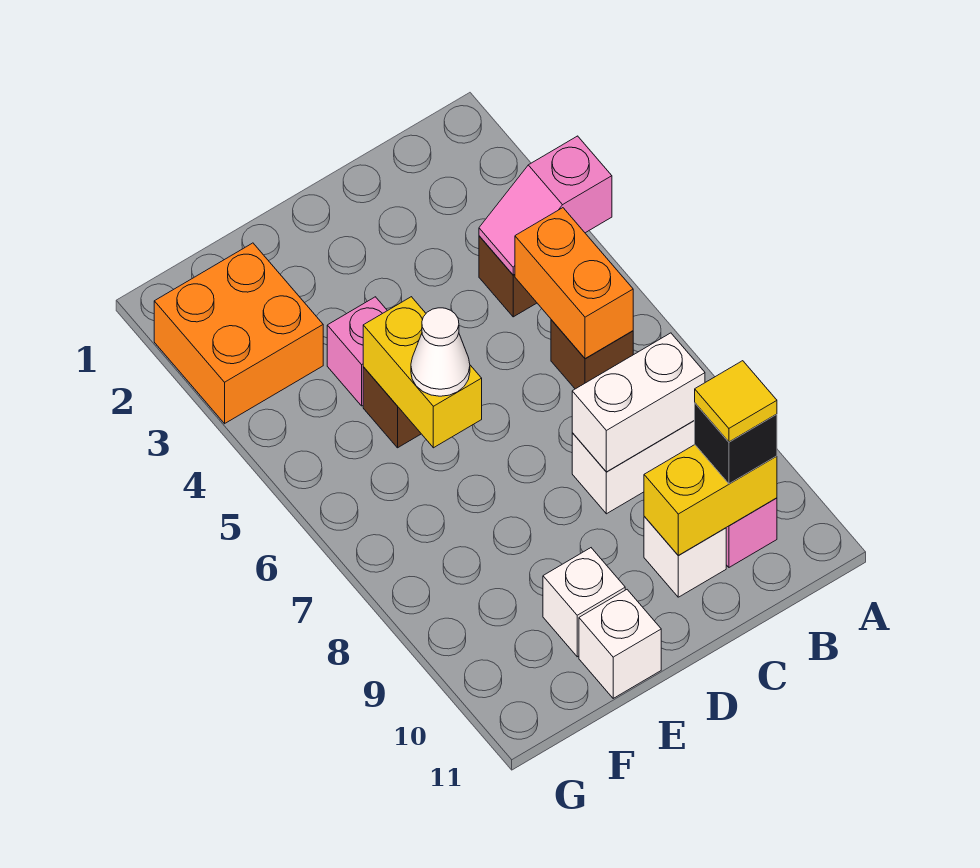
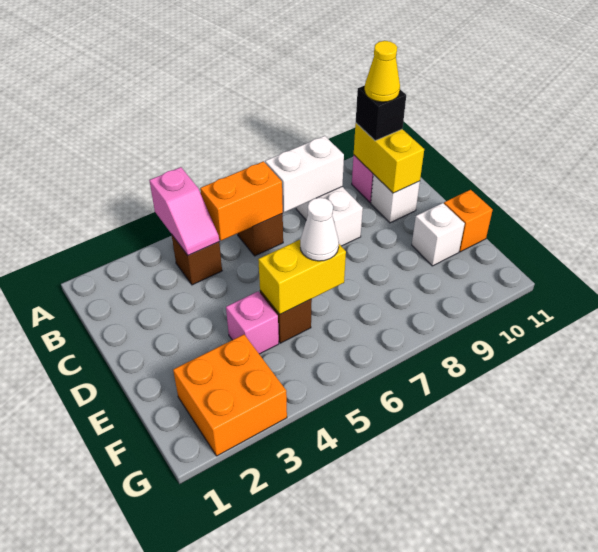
white 1x2 brick [572,333,705,472] -> white 1x2 brick turned to [265,136,344,212]
yellow 1x1 tile [695,361,777,442] -> yellow 1x1 cone [365,41,400,102]
white 1x1 brick [579,590,661,698] -> orange 1x1 brick [444,190,493,252]

